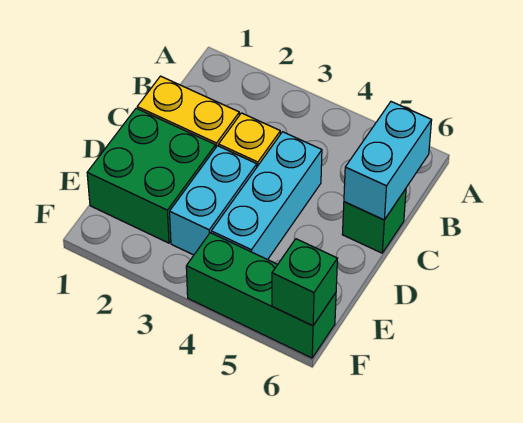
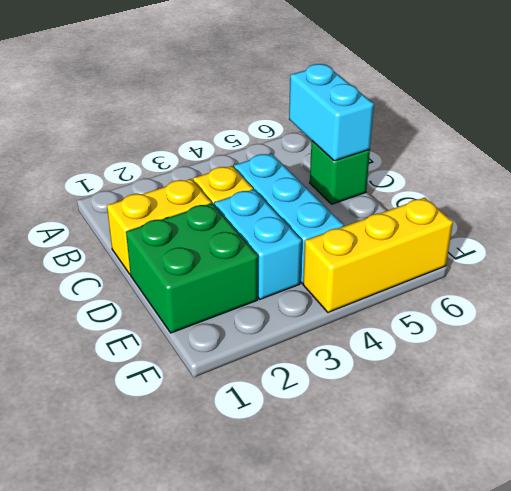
green 1x3 brick [186,233,336,358] -> yellow 1x3 brick [303,198,453,312]
green 1x1 brick [272,239,337,326] -> none

